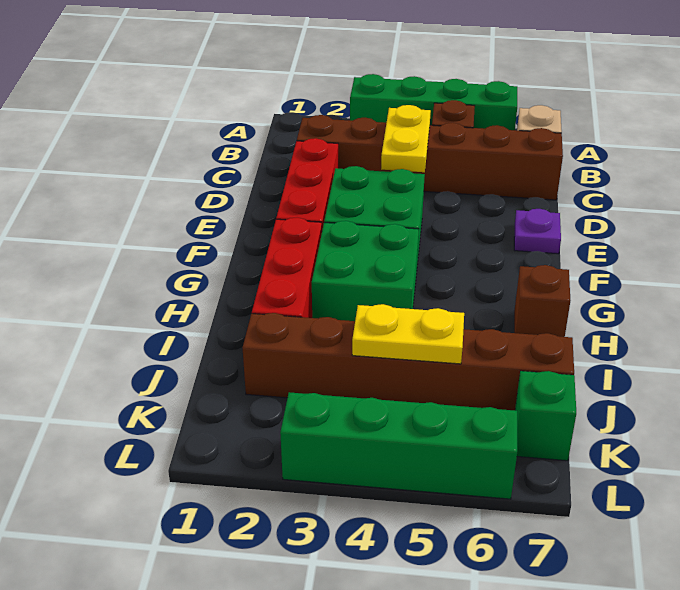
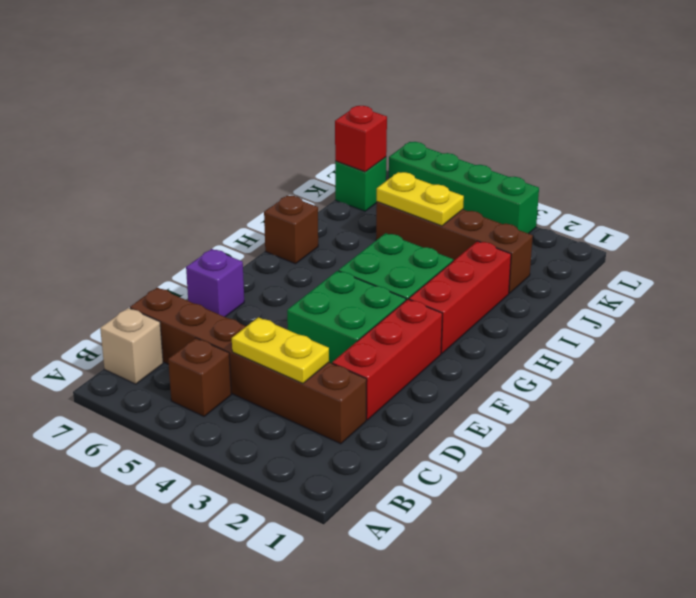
green 1x4 brick [350,74,517,130] -> none
yellow 1x2 plate [381,105,431,172] -> yellow 1x2 plate turned to [232,317,329,383]
purple 1x1 plate [514,209,561,254] -> purple 1x1 brick [186,249,244,317]
brown 1x6 brick [243,313,574,410] -> brown 1x4 brick [376,202,533,293]
none -> red 1x1 brick [335,106,387,172]

